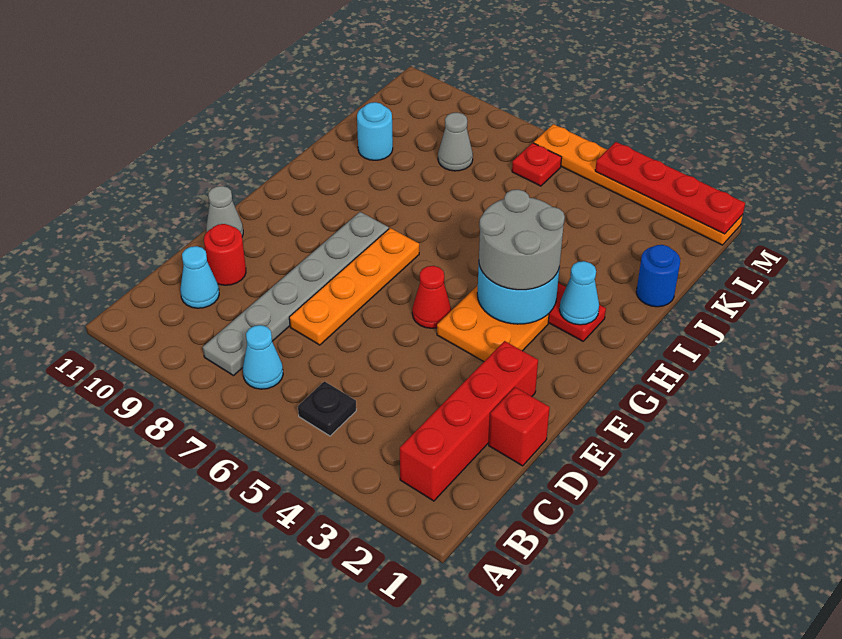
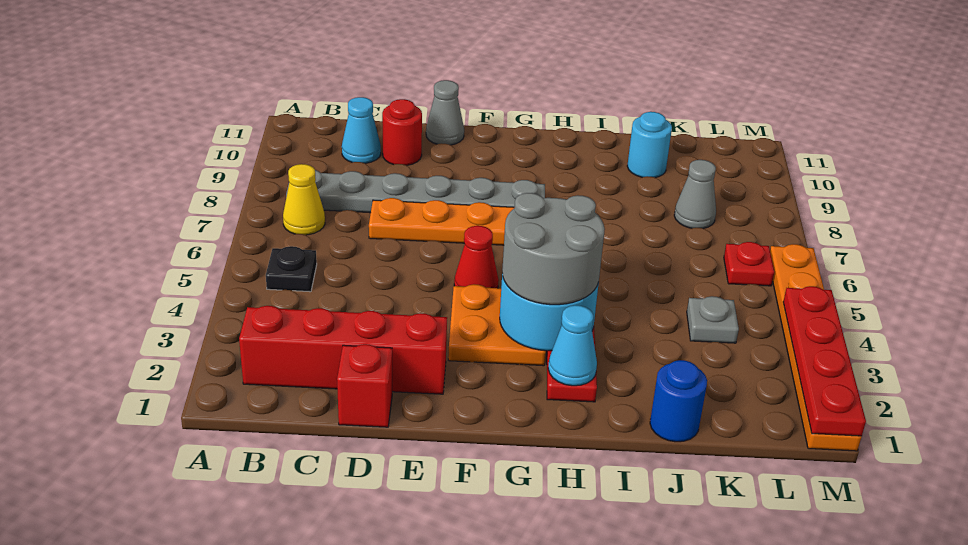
cyan 1x1 cone [243,325,283,389] -> yellow 1x1 cone [283,164,325,235]
none -> grey 1x1 plate [687,296,739,343]

